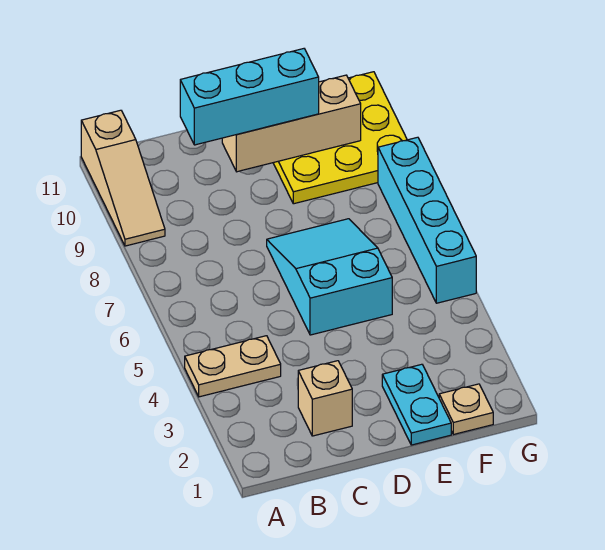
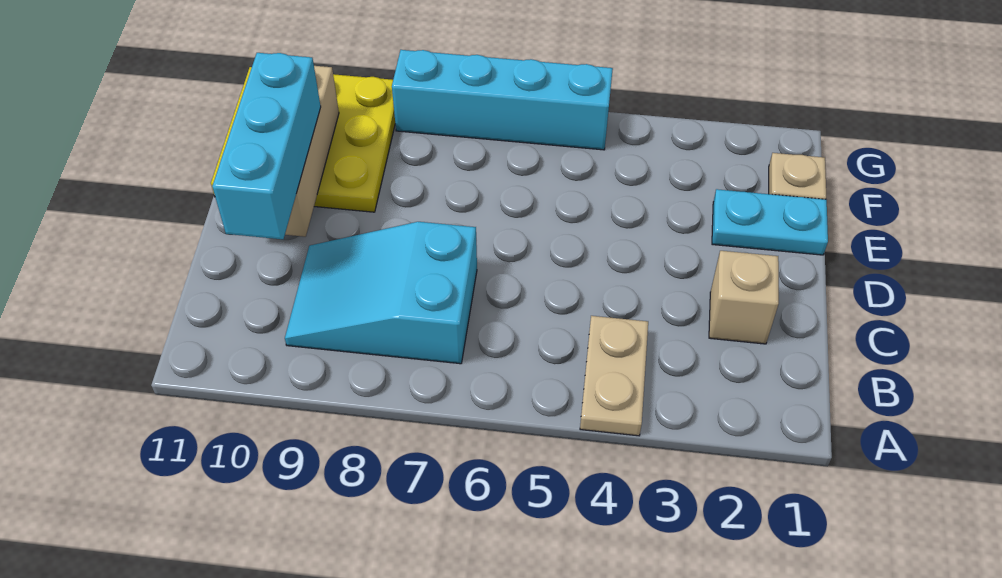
tan 1x3 slope [81,110,165,246] -> none
cyan 2x3 slope [267,219,392,335] -> cyan 2x3 slope moved to [285,222,477,364]

